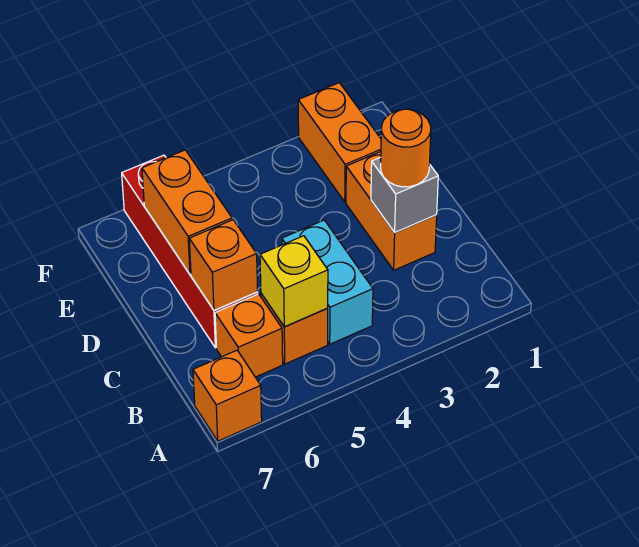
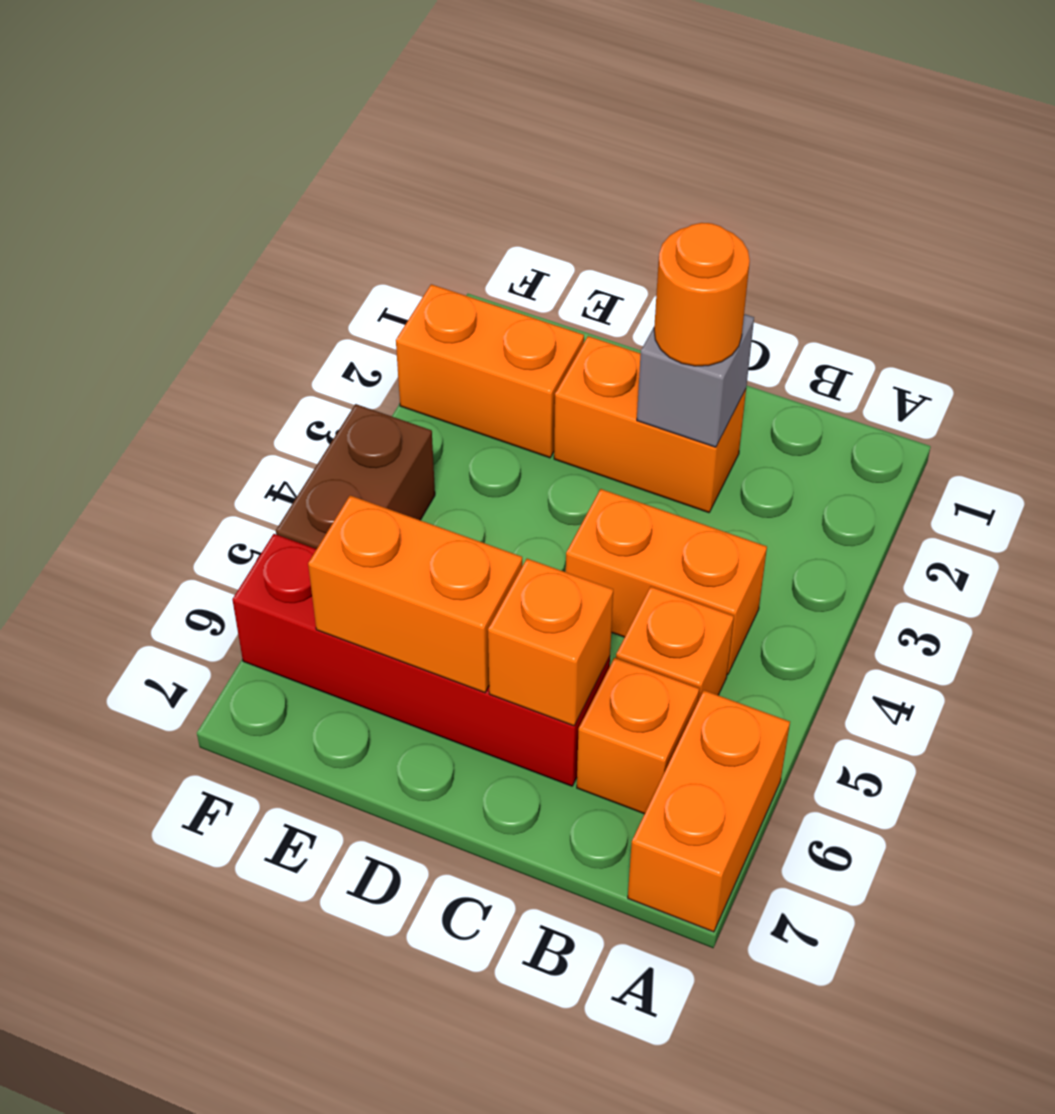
orange 1x1 brick [193,350,262,441] -> orange 1x2 brick [628,690,790,932]
cyan 1x2 brick [282,220,373,344] -> orange 1x2 brick [566,489,767,674]
yellow 1x1 brick [260,236,328,327] -> none
none -> brown 1x2 brick [276,404,435,549]

